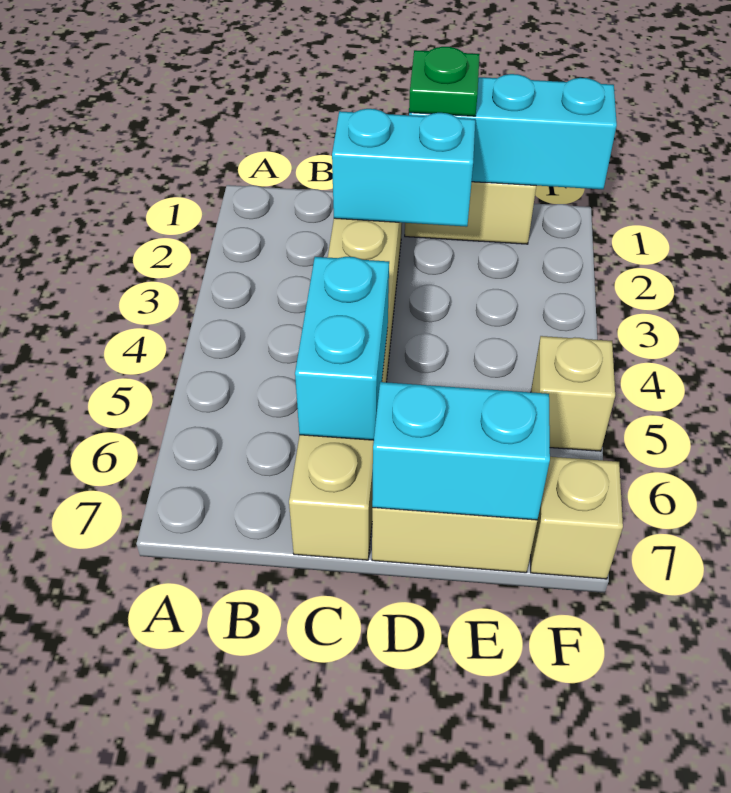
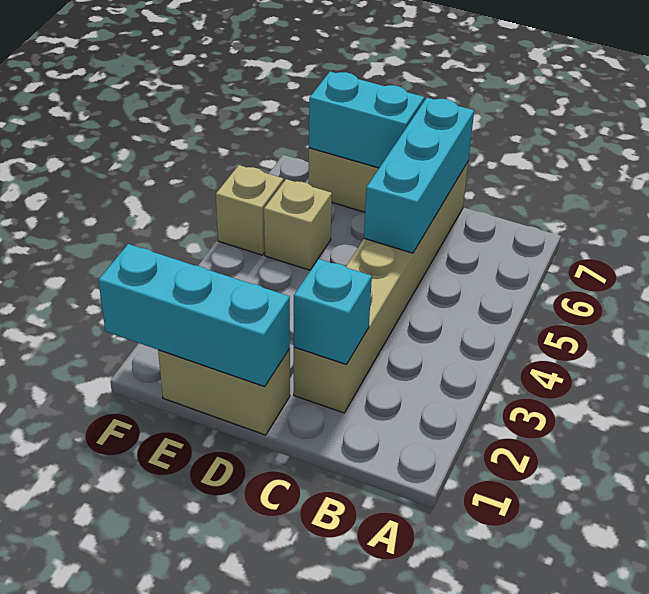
cyan 1x2 brick [332,109,475,227] -> cyan 1x1 brick [294,259,372,365]
cyan 1x2 brick [295,257,389,440] -> cyan 1x3 brick [364,98,474,253]
green 1x1 plate [409,47,480,116] -> none
tan 1x1 brick [531,457,623,579] -> tan 1x1 brick moved to [264,179,332,270]

